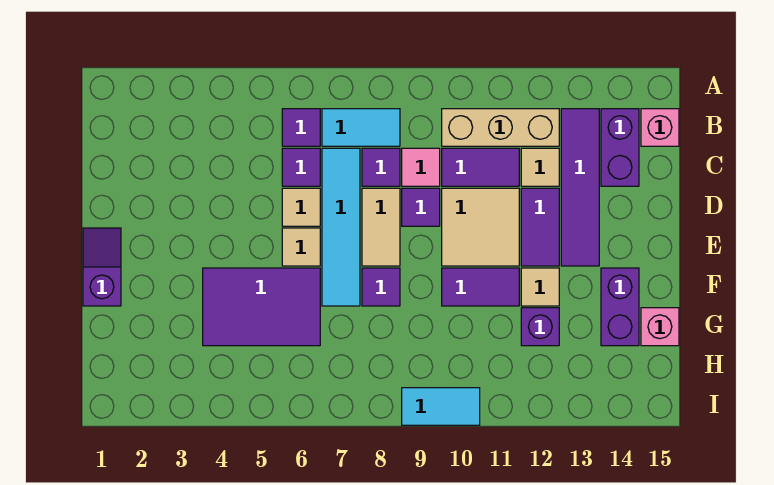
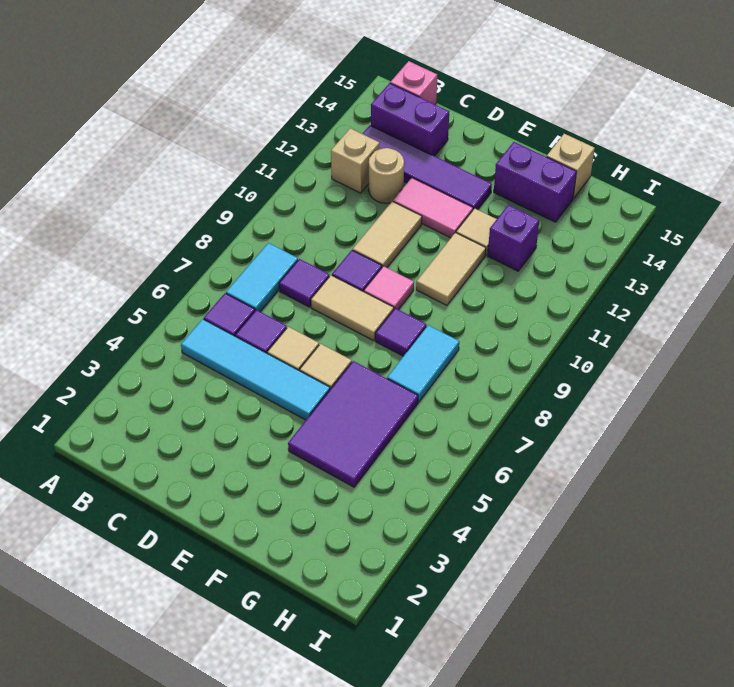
tan 1x3 brick [442,109,559,146] -> tan 1x1 brick [331,128,380,193]
cyan 1x4 tile [322,148,360,306] -> cyan 1x4 tile moved to [181,319,330,420]
pink 1x1 tile [402,148,440,186] -> pink 1x1 tile moved to [364,266,414,310]
purple 1x2 tile [442,148,519,186] -> none
tan 1x1 tile [521,148,559,186] -> tan 1x1 round brick [369,148,404,203]
tan 2x2 tile [442,188,519,266] -> tan 1x2 tile [353,201,422,268]
purple 1x2 tile [521,188,559,266] -> pink 1x2 tile [393,178,473,238]
purple 1x2 slope [83,228,121,306] -> none
purple 1x2 tile [442,268,519,306] -> tan 1x2 tile [416,233,486,305]
pink 1x1 brick [641,308,679,346] -> tan 1x1 brick [547,134,595,198]
cyan 1x2 tile [402,388,480,425] -> cyan 1x2 tile moved to [387,325,459,402]

